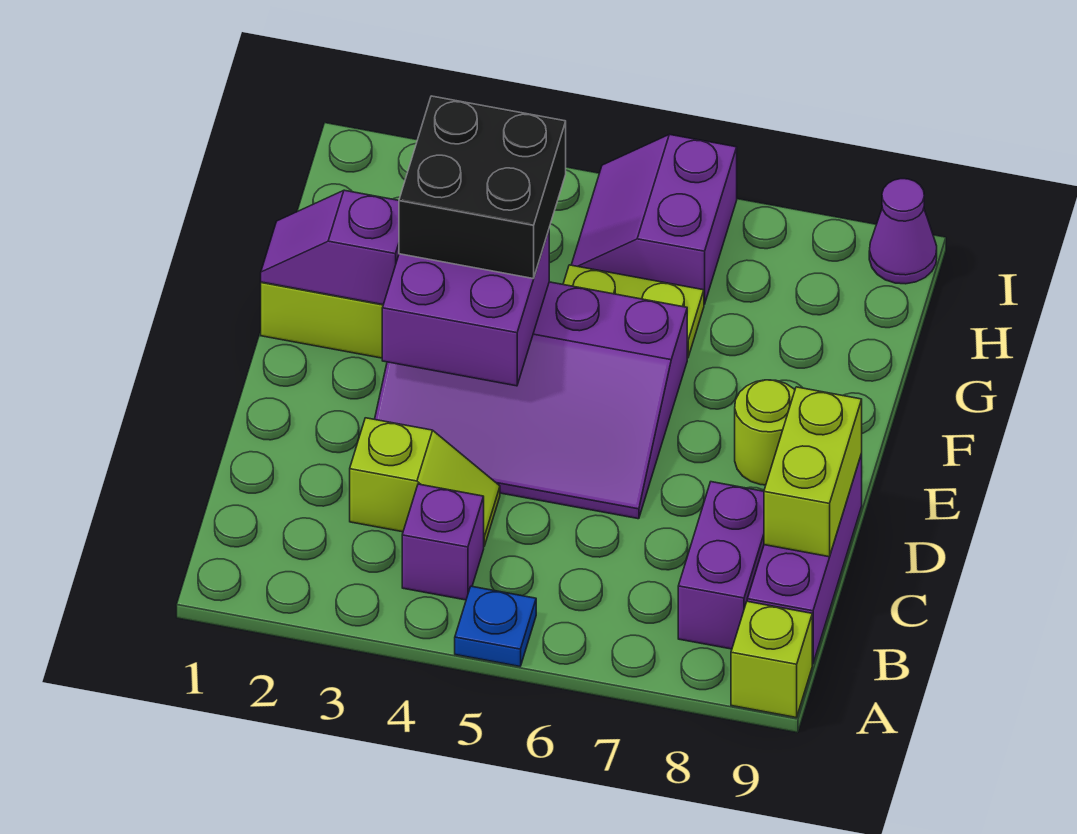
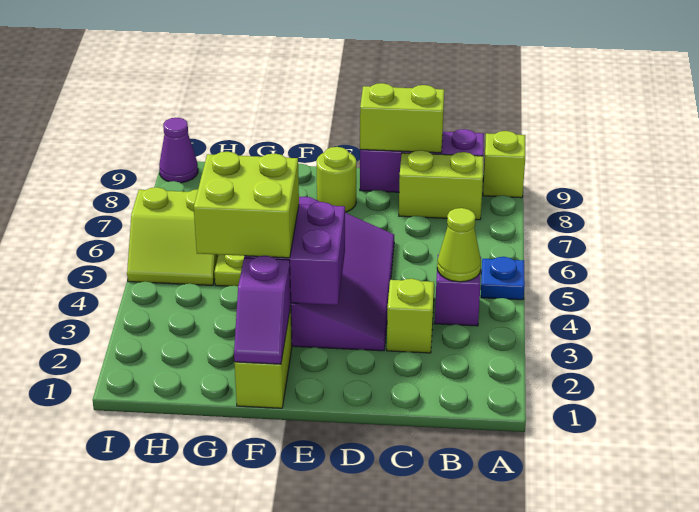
none -> lime 1x1 cone [437,208,481,282]
purple 1x2 brick [678,482,764,649] -> lime 1x2 brick [399,150,483,220]
black 2x2 brick [399,96,566,279] -> lime 2x2 brick [194,152,299,258]
purple 2x2 slope [572,135,737,304] -> lime 2x2 slope [127,187,218,285]

